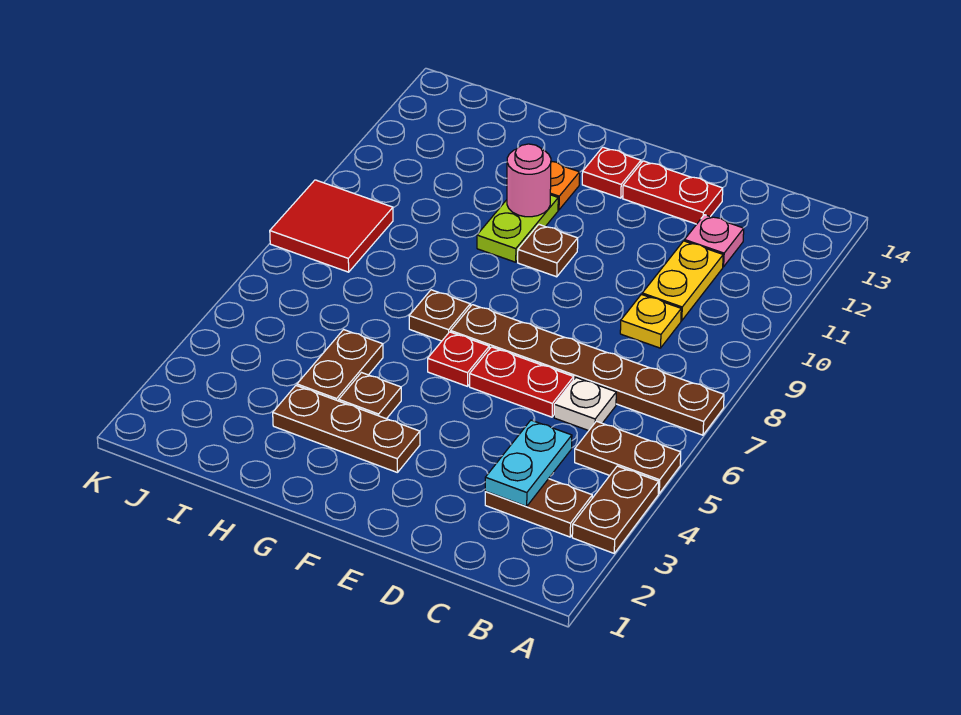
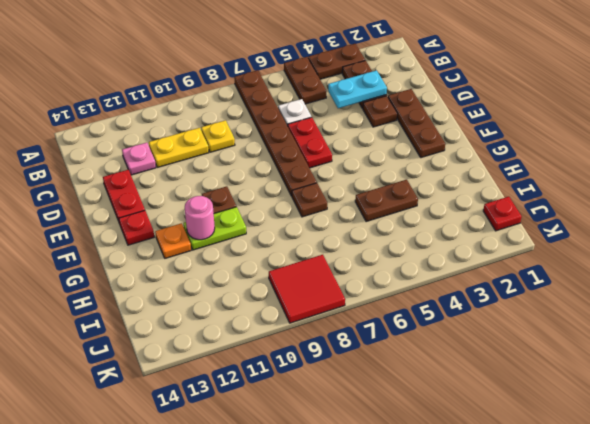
brown 1x3 plate [273,386,420,473] -> brown 1x3 plate moved to [388,89,445,158]
red 1x1 plate [428,332,489,386] -> red 1x1 plate moved to [483,197,522,231]
brown 1x1 plate [339,373,401,419] -> brown 1x1 plate moved to [363,96,397,127]

